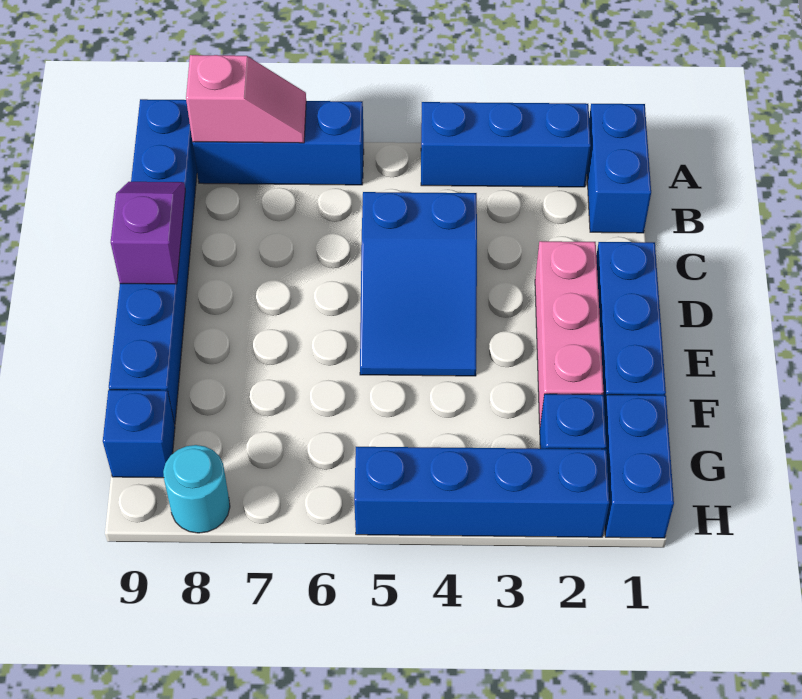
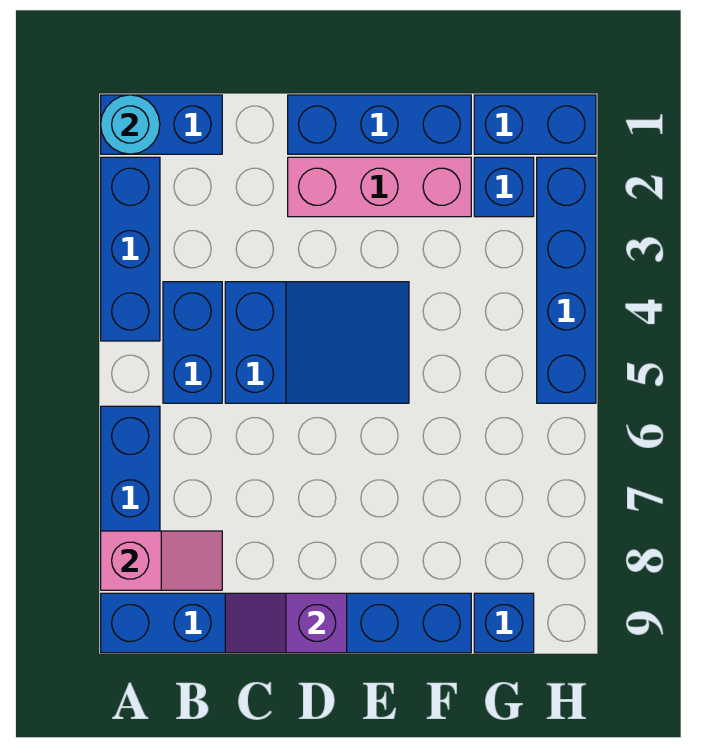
pink 1x2 slope [186,55,306,143] -> pink 1x2 slope turned to [101,531,222,590]
none -> blue 1x2 brick [163,282,222,403]
cyan 1x1 round brick [163,445,230,533] -> cyan 1x1 round brick moved to [101,95,160,154]

